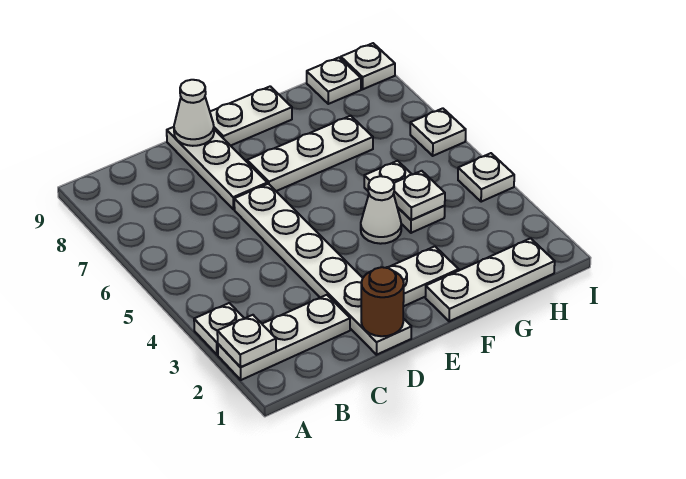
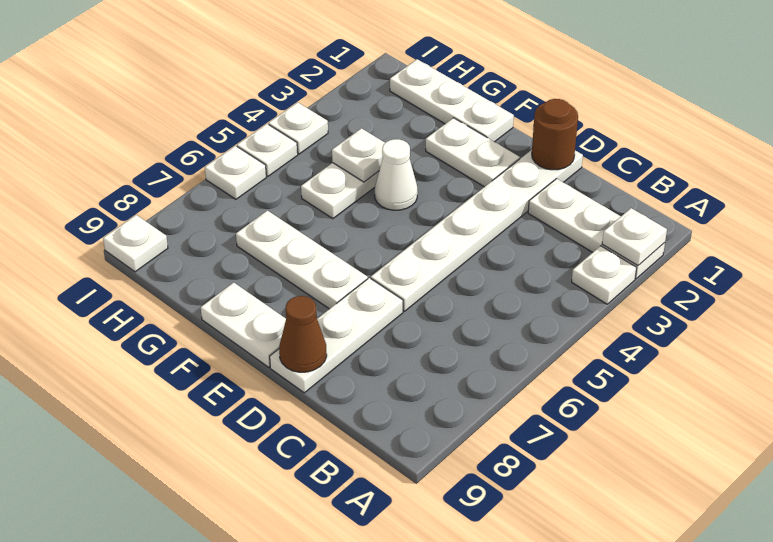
white 1x1 cone [174,80,214,146] -> brown 1x1 cone [279,296,327,372]
white 1x1 plate [307,58,361,104] -> white 1x1 plate moved to [237,124,298,176]

